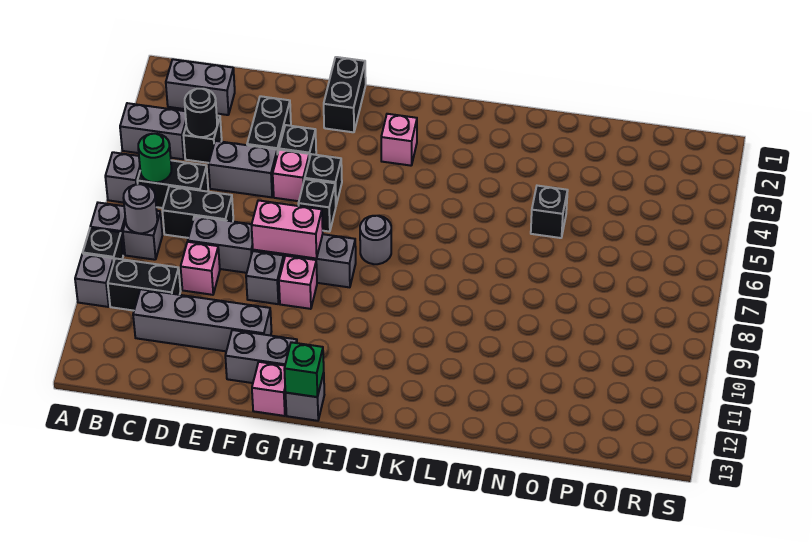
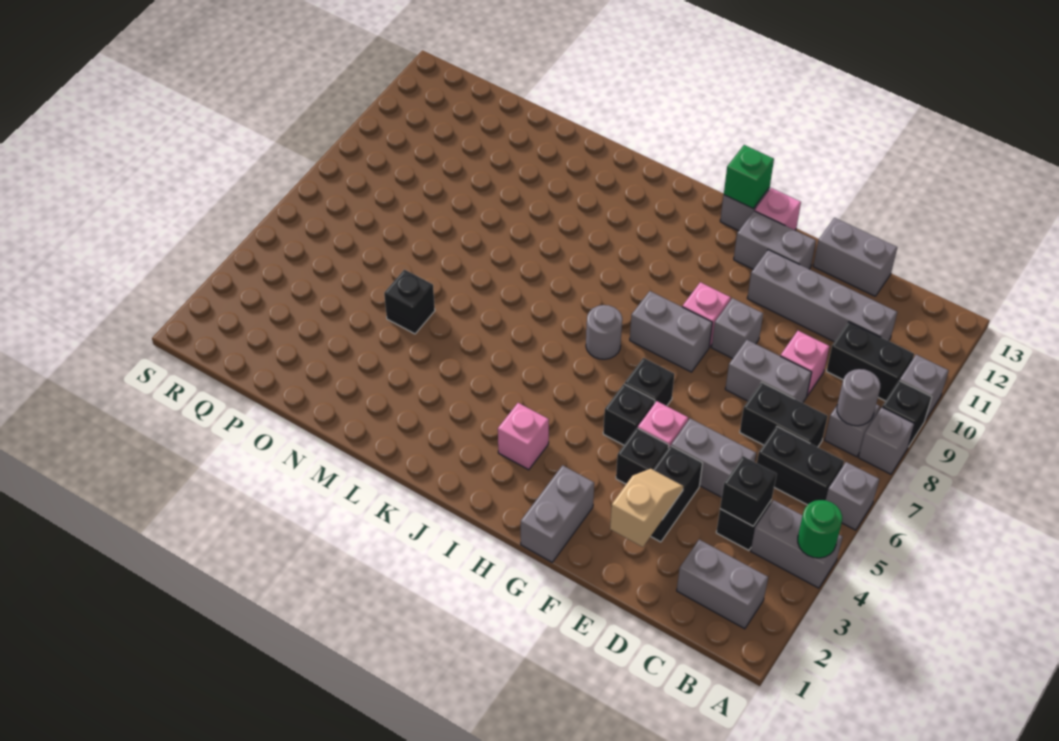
green 1x1 round brick [138,134,172,182] -> green 1x1 round brick moved to [798,500,842,558]
black 1x1 round brick [185,89,217,137] -> black 1x1 brick [720,456,777,526]
none -> grey 1x2 brick [813,218,897,296]
none -> tan 1x2 slope [610,469,683,547]
pink 1x2 brick [251,200,323,259] -> none
black 1x2 brick [324,57,366,132] -> grey 1x2 brick [521,465,594,562]

